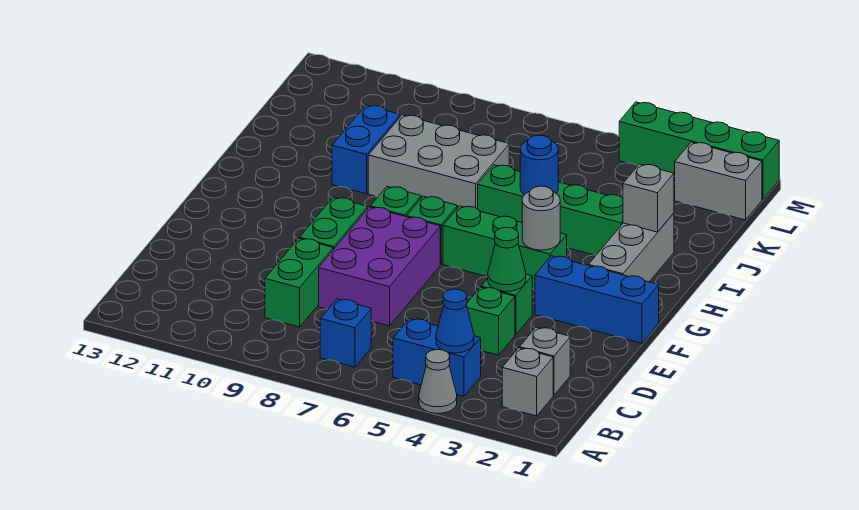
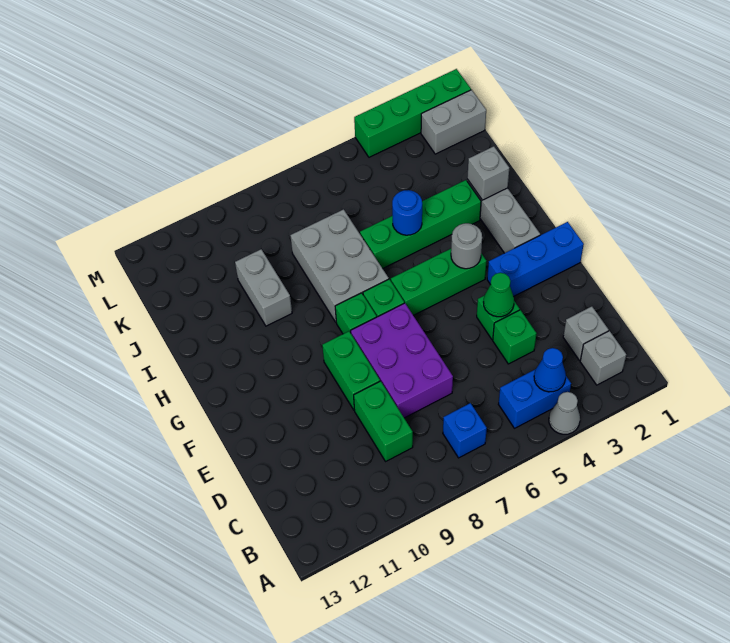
grey 2x3 brick [368,115,509,209] -> grey 2x3 brick turned to [290,209,389,322]
blue 1x2 brick [332,105,400,194] -> grey 1x2 brick [235,249,292,326]

